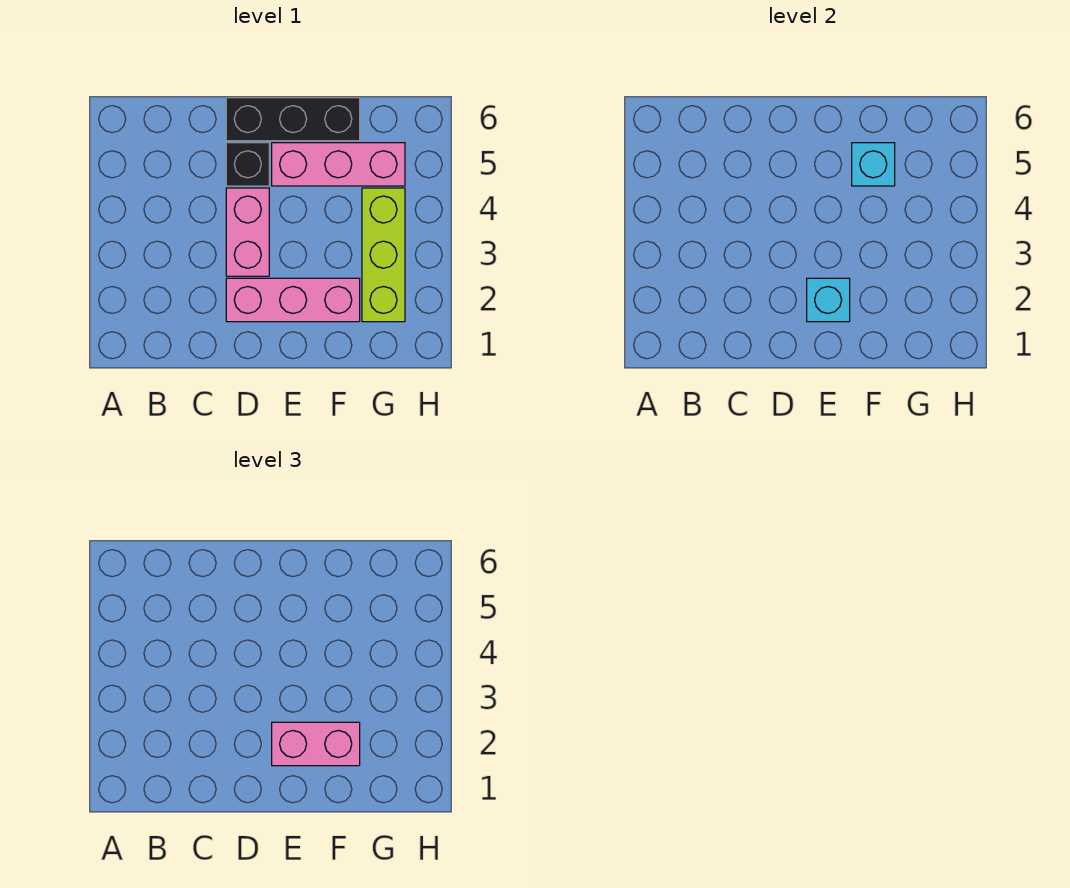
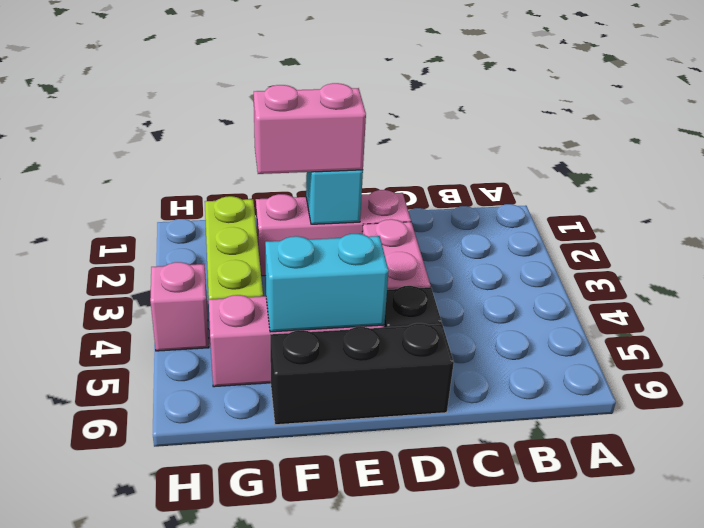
cyan 1x1 brick [852,143,895,186] -> cyan 1x2 brick [265,234,389,332]
none -> pink 1x1 brick [150,262,209,351]

